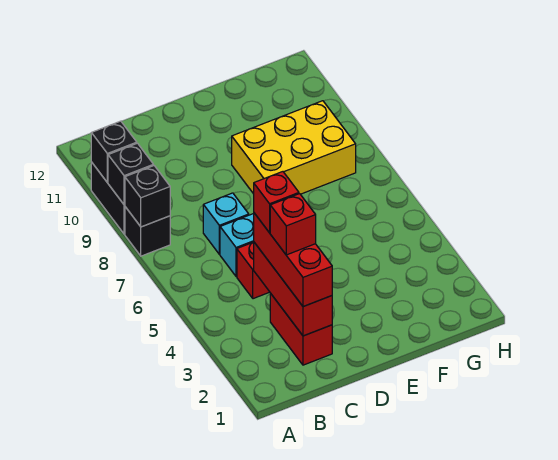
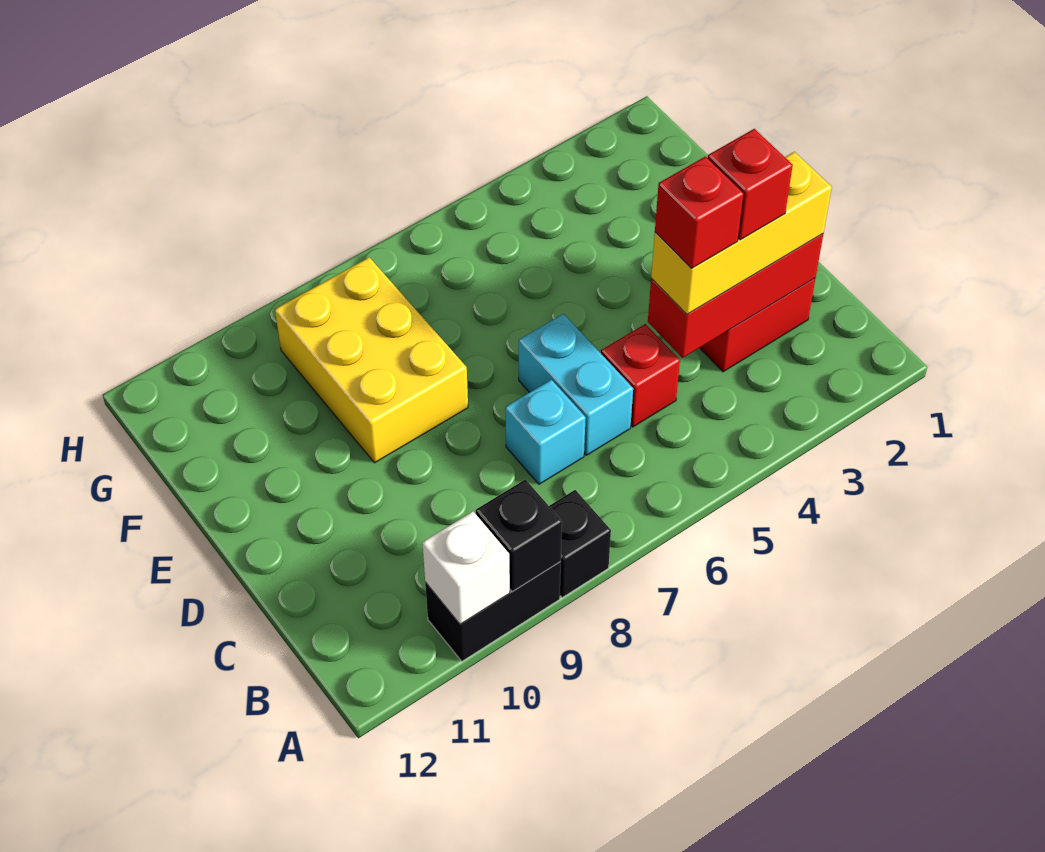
black 1x1 brick [125,166,170,227] -> none
black 1x1 brick [91,121,137,182] -> white 1x1 brick [422,512,510,624]
red 1x3 brick [254,213,332,307] -> yellow 1x3 brick [651,152,832,314]

